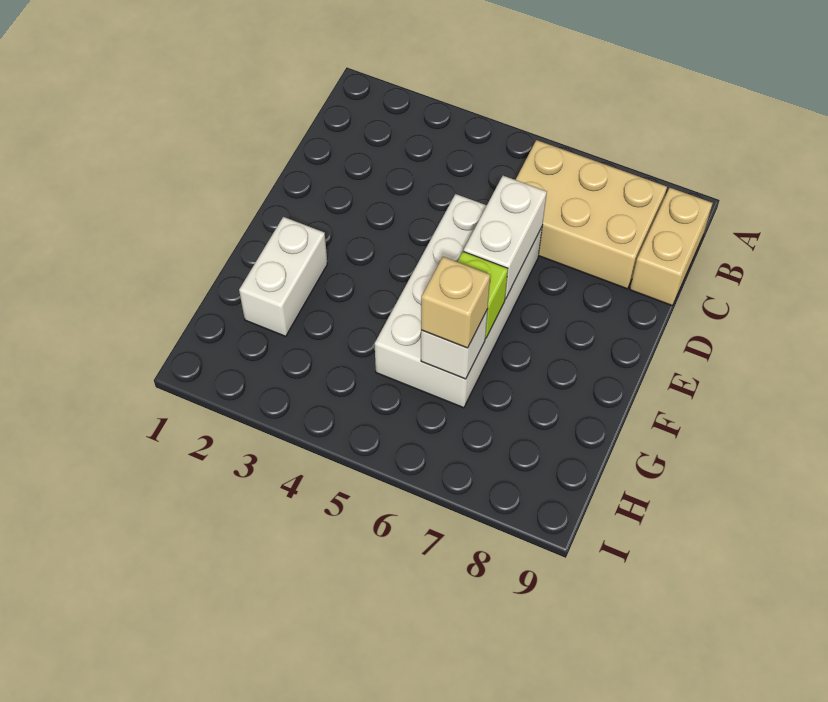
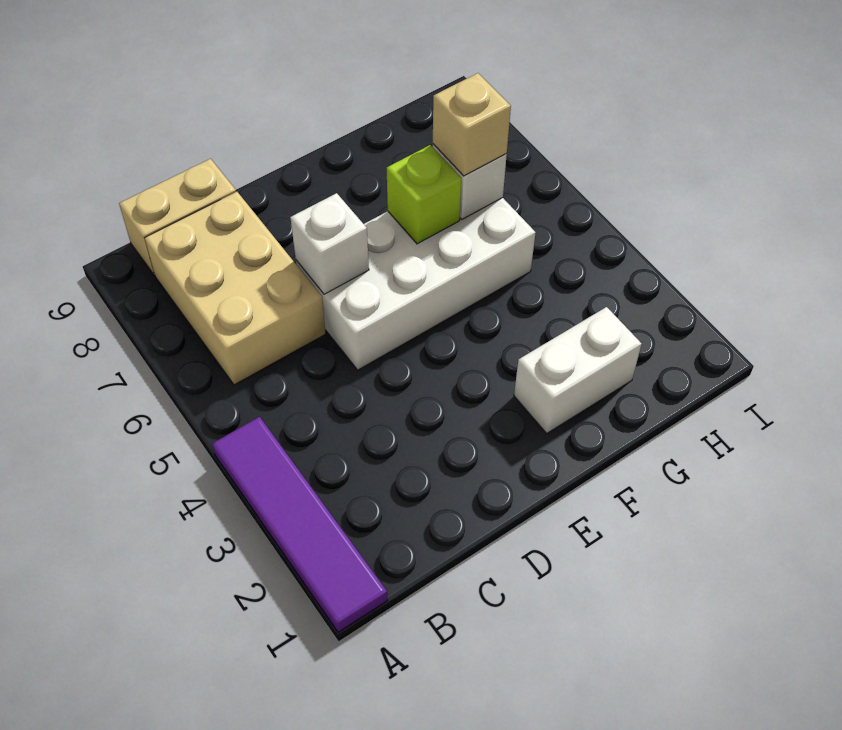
none -> purple 1x4 tile [212,417,387,632]
white 1x2 brick [464,176,547,299] -> white 1x1 brick [290,193,369,294]

